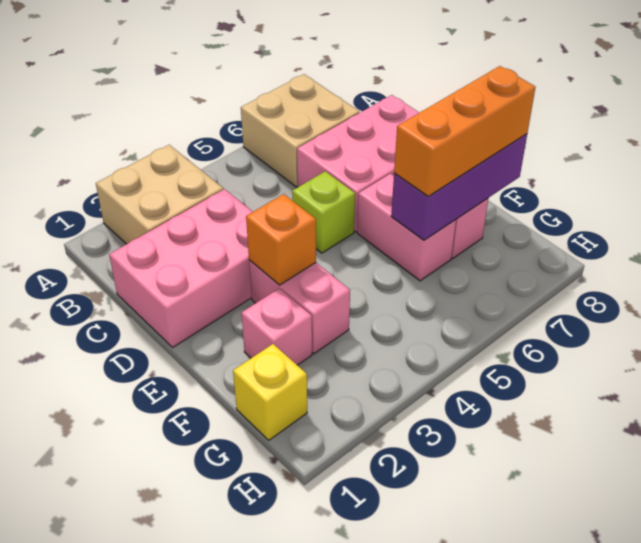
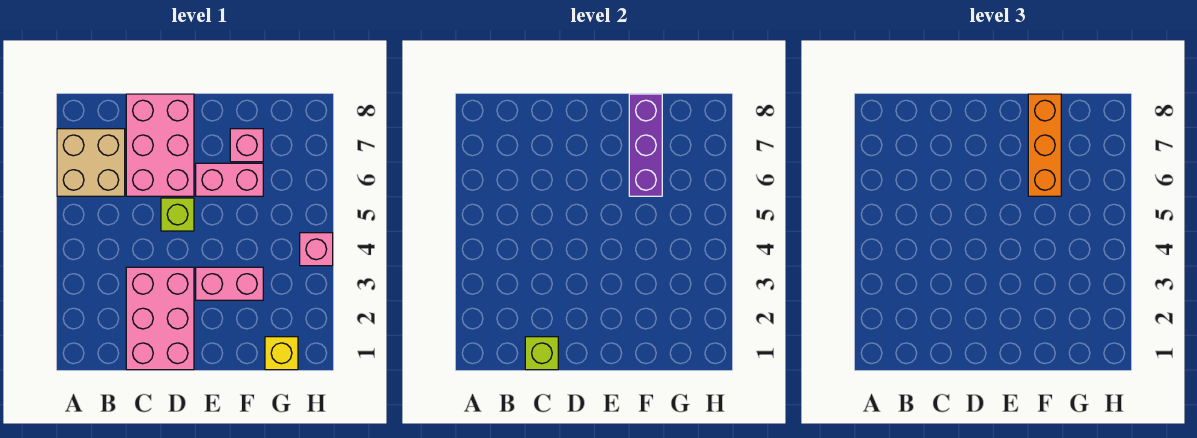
tan 2x2 brick [96,145,223,244] -> none
none -> lime 1x1 brick [525,337,558,370]
orange 1x1 brick [246,194,316,285] -> none
pink 1x1 brick [241,288,312,365] -> pink 1x1 brick moved to [300,233,333,266]

